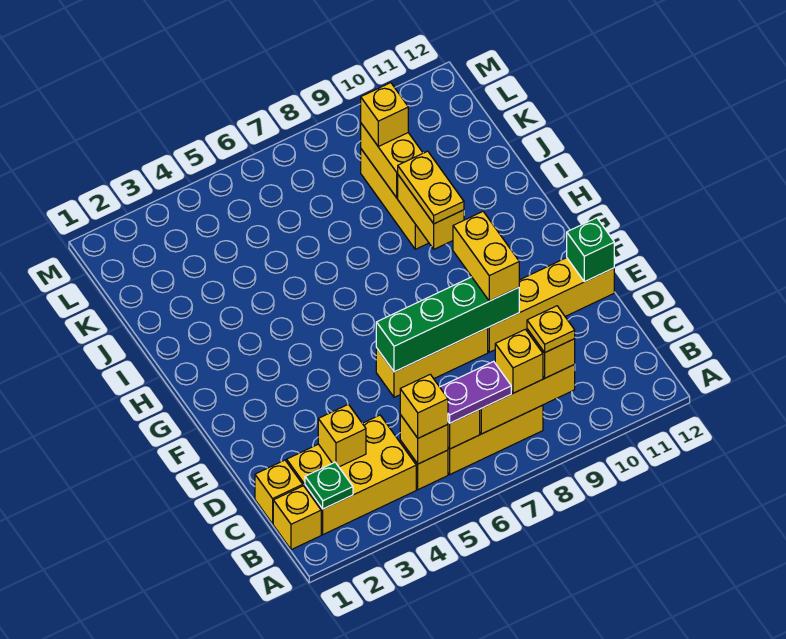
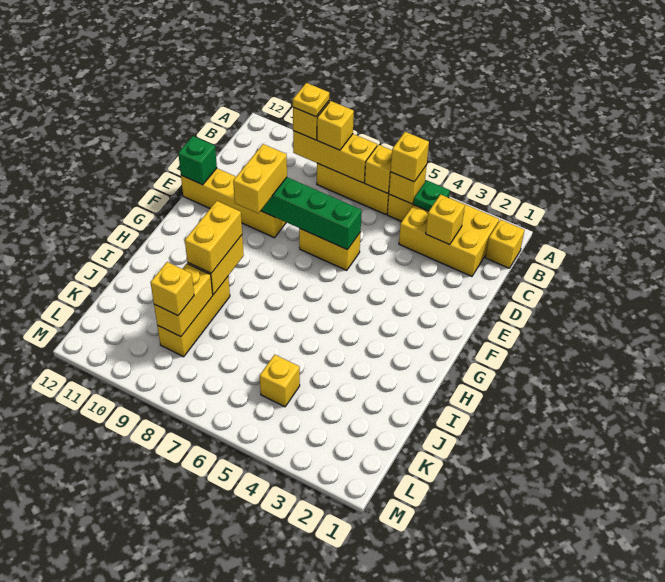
green 1x1 plate [305,462,353,509] -> green 1x1 plate moved to [413,180,450,211]
purple 1x2 plate [440,361,511,423] -> none
yellow 1x1 brick [255,460,303,524] -> yellow 1x1 brick moved to [260,355,300,407]
yellow 1x3 brick [376,328,488,397] -> yellow 1x2 brick [299,228,361,270]
yellow 1x2 plate [398,151,464,224] -> yellow 1x2 brick [185,201,242,273]

